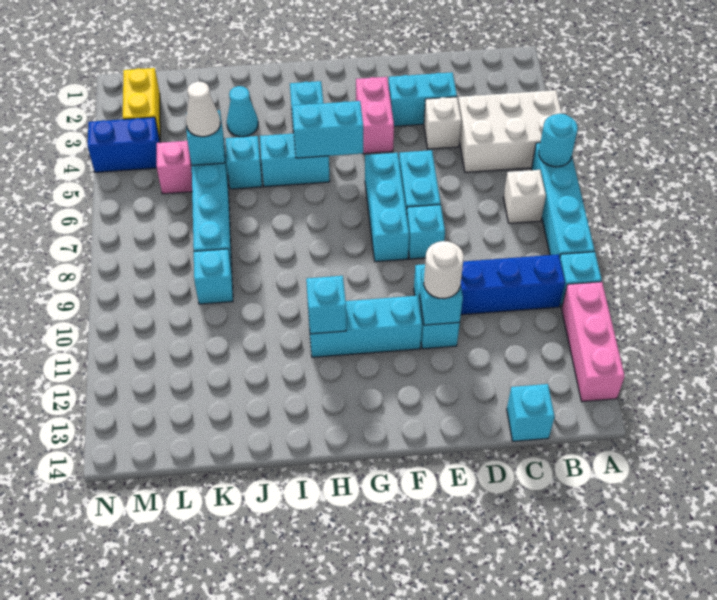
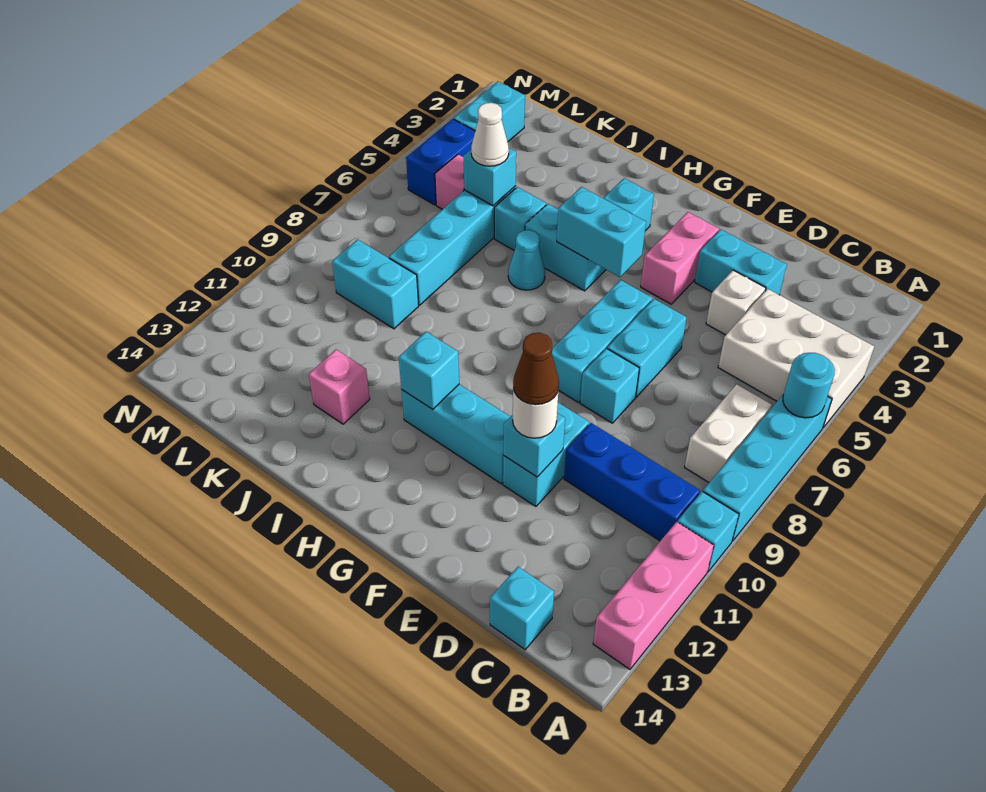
white 1x1 brick [503,170,546,223] -> white 1x2 brick [684,384,772,482]
none -> brown 1x1 cone [513,333,559,405]
cyan 1x1 cone [227,86,258,137] -> cyan 1x1 cone moved to [508,230,545,290]
none -> pink 1x1 brick [309,350,370,424]
cyan 1x1 brick [194,249,233,304] -> cyan 1x2 brick [332,240,419,329]
yellow 1x2 brick [123,68,160,139] -> cyan 1x2 brick [454,81,525,142]
blue 1x2 brick [88,117,160,172] -> blue 1x2 brick turned to [406,119,475,205]

